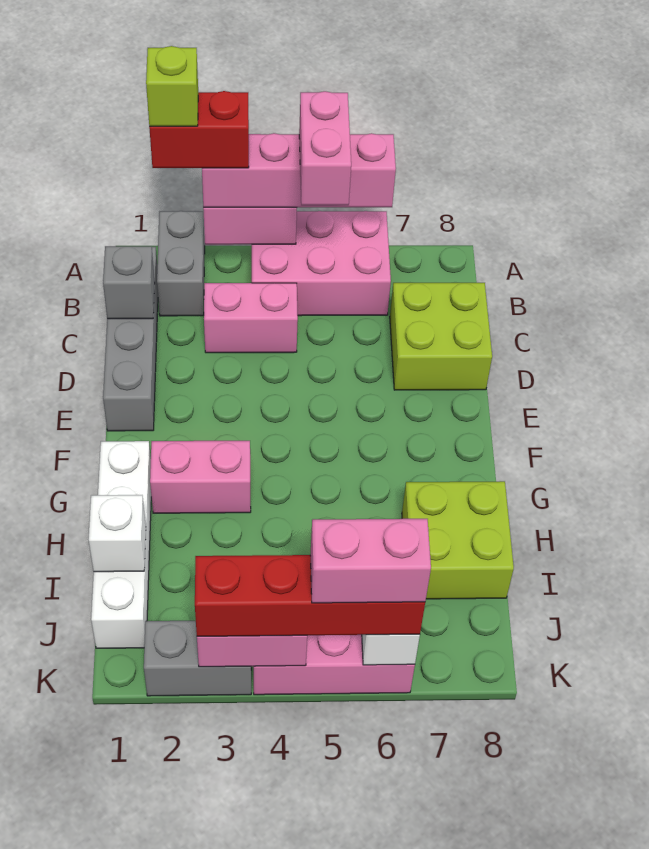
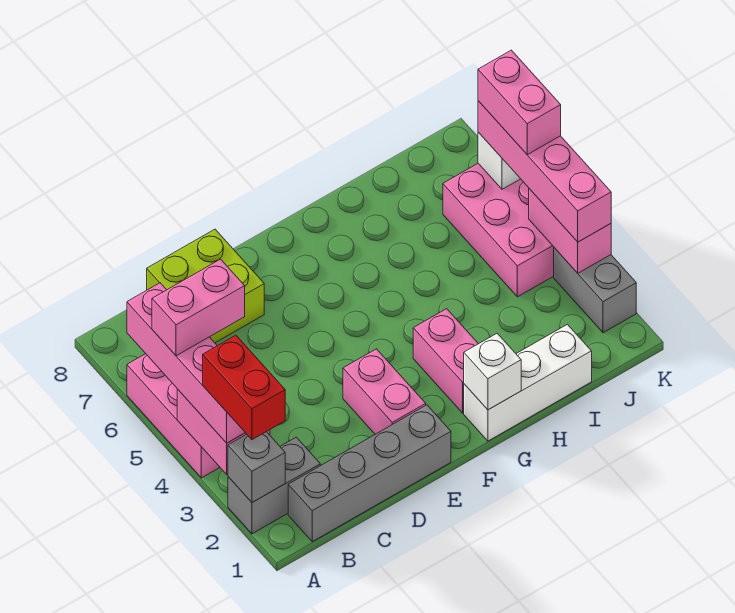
lime 1x1 brick [146,46,198,126] -> none
grey 1x1 brick [103,246,155,319] -> grey 1x1 brick moved to [228,432,285,502]
pink 1x2 brick [204,283,298,353] -> pink 1x2 brick moved to [343,349,426,434]
white 1x4 brick [91,441,151,648] -> white 1x3 brick [464,324,592,441]
lime 2x2 brick [402,481,514,599] -> none
white 1x1 brick [89,495,146,572] -> white 1x1 brick moved to [464,333,521,410]
red 1x4 brick [195,555,425,636] -> pink 1x4 brick [478,101,611,242]

